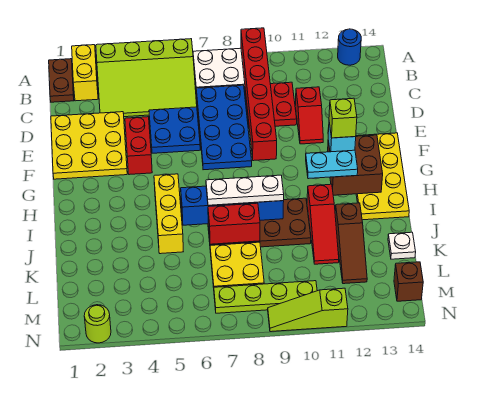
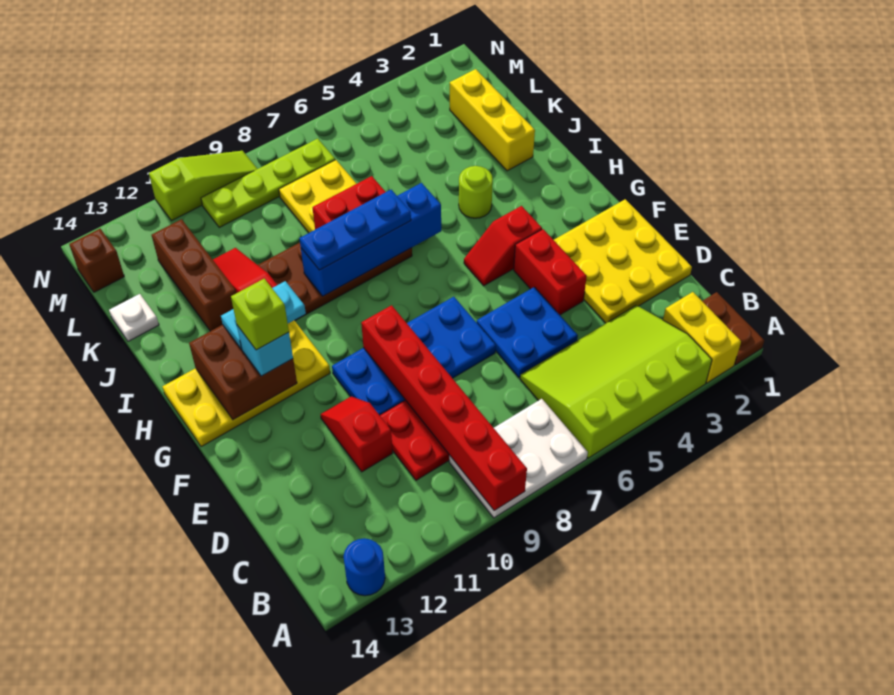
blue 2x4 plate [196,85,252,170] -> blue 2x4 plate turned to [332,297,496,415]
yellow 2x4 plate [356,133,409,220] -> yellow 2x4 plate turned to [162,321,330,447]
none -> red 1x2 slope [464,206,542,286]
yellow 1x3 brick [154,174,183,254] -> yellow 1x3 brick moved to [450,69,535,171]
white 1x3 plate [206,175,284,205] -> blue 1x3 plate [299,190,411,270]
brown 1x3 slope [335,203,367,284] -> brown 1x3 brick [152,219,236,331]
lime 1x1 round brick [84,305,111,343] -> lime 1x1 round brick moved to [459,166,493,218]

